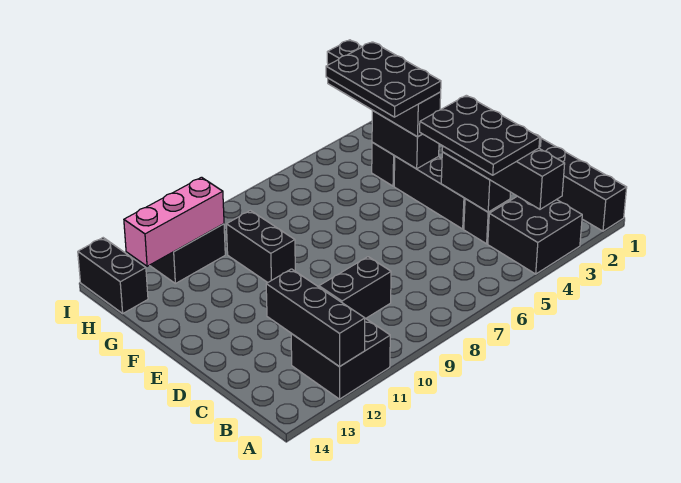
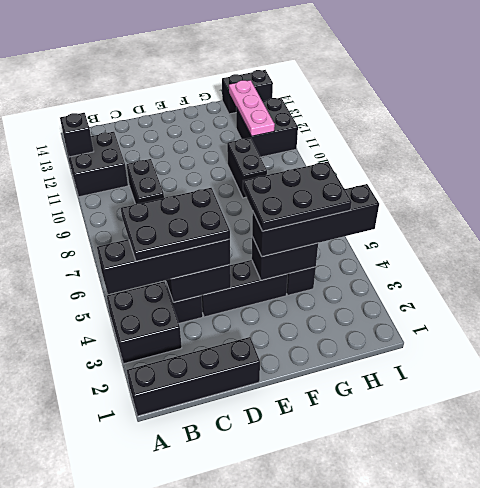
black 1x3 brick [266,269,365,367] -> black 1x1 brick [60,113,94,157]
black 1x2 brick [226,211,295,282] -> black 1x2 brick turned to [227,138,267,198]
pink 1x3 brick [124,177,224,266] -> pink 1x3 plate [229,80,275,136]

